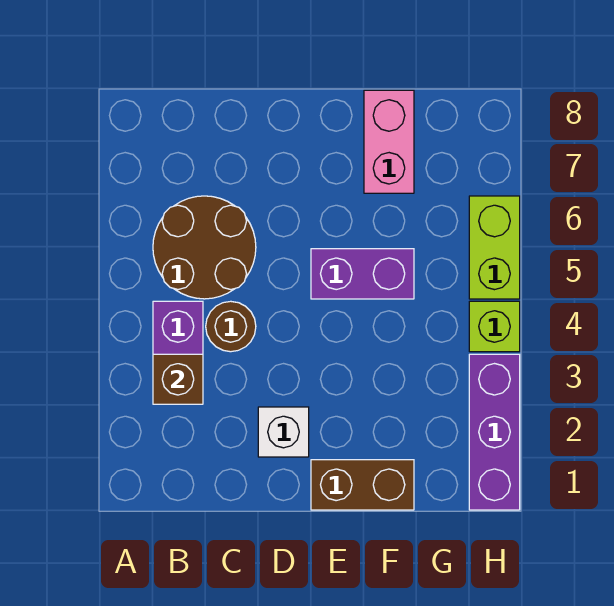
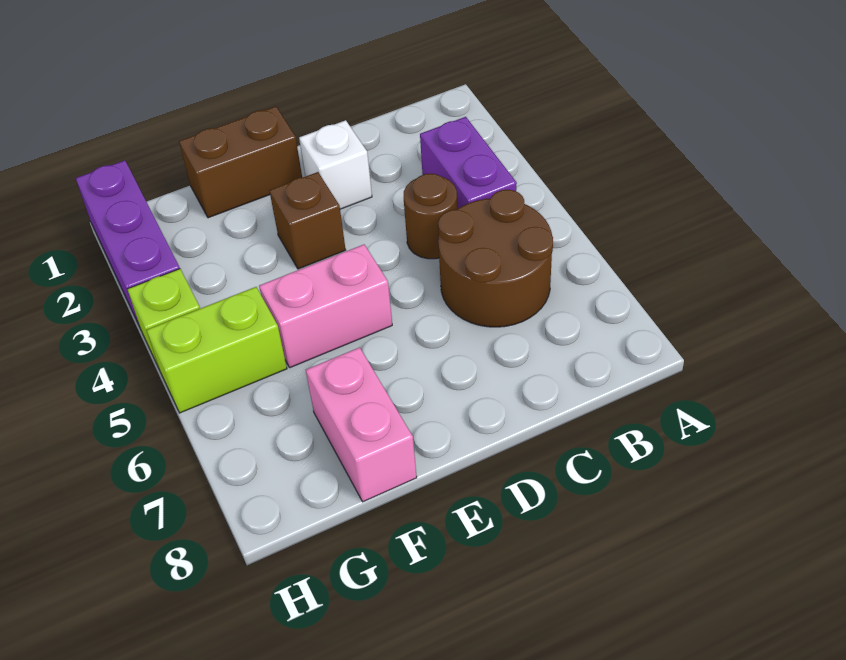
brown 1x1 brick [153,354,203,404] -> brown 1x1 brick moved to [269,172,346,269]
purple 1x2 brick [311,249,414,299] -> pink 1x2 brick [259,245,392,368]
lime 1x2 brick [469,196,520,299] -> lime 1x2 brick turned to [146,287,287,413]

